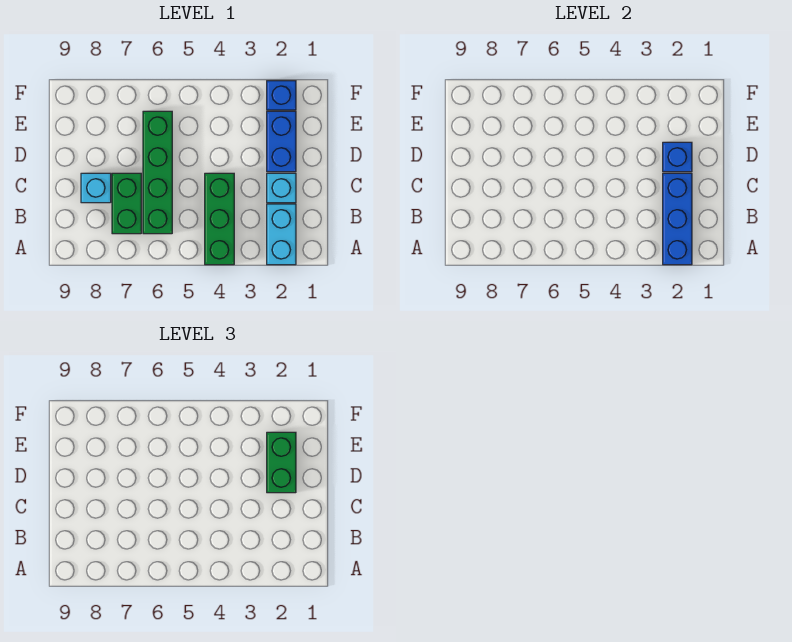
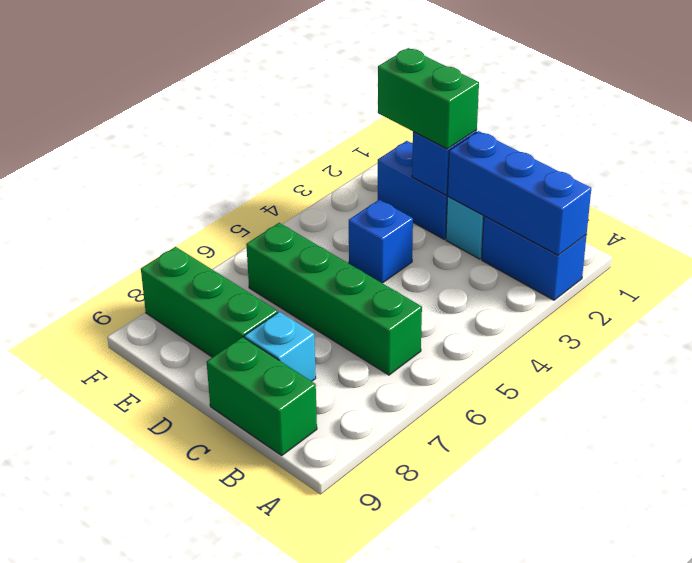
cyan 1x2 brick [267,204,296,265] -> blue 1x2 brick [482,216,587,300]
green 1x3 brick [205,173,234,265] -> green 1x3 brick moved to [141,247,278,357]
green 1x2 brick [112,173,141,234] -> green 1x2 brick moved to [207,337,317,455]
blue 1x1 brick [267,81,296,110] -> blue 1x1 brick moved to [349,200,413,283]

